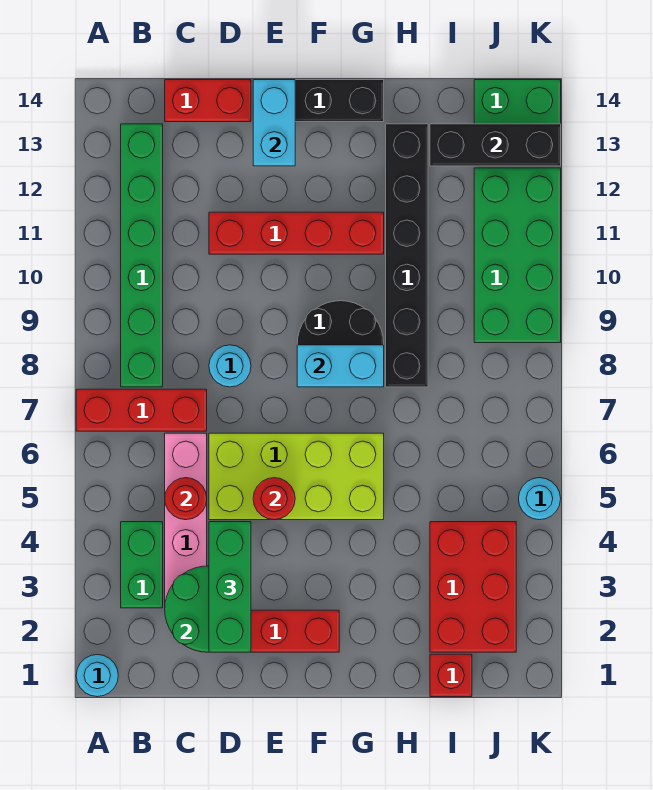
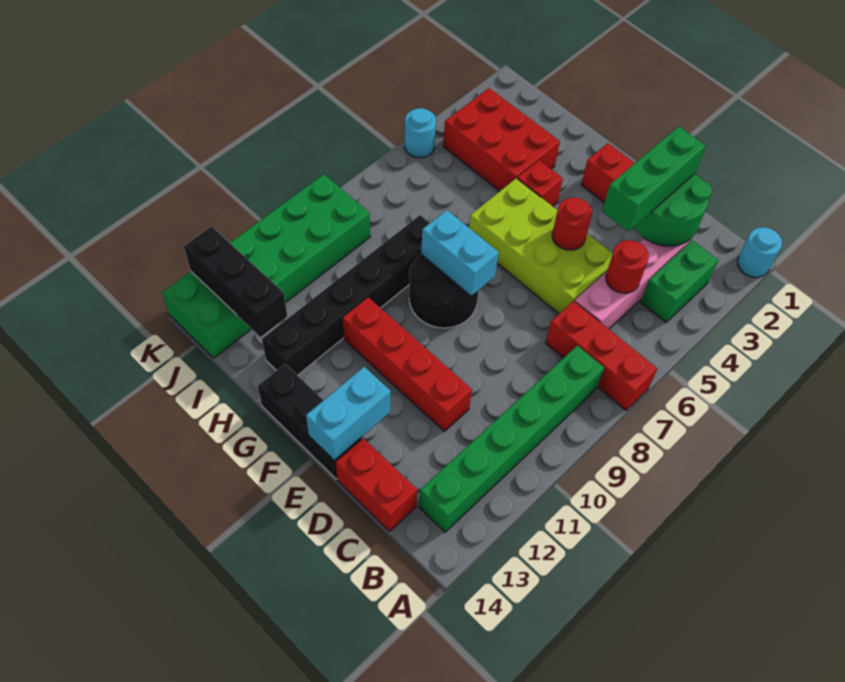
cyan 1x1 round brick [209,345,251,387] -> none
red 1x1 brick [430,654,472,697] -> red 1x1 brick moved to [517,160,563,206]
red 2x3 brick [430,522,516,652] -> red 2x3 brick turned to [443,88,560,191]

